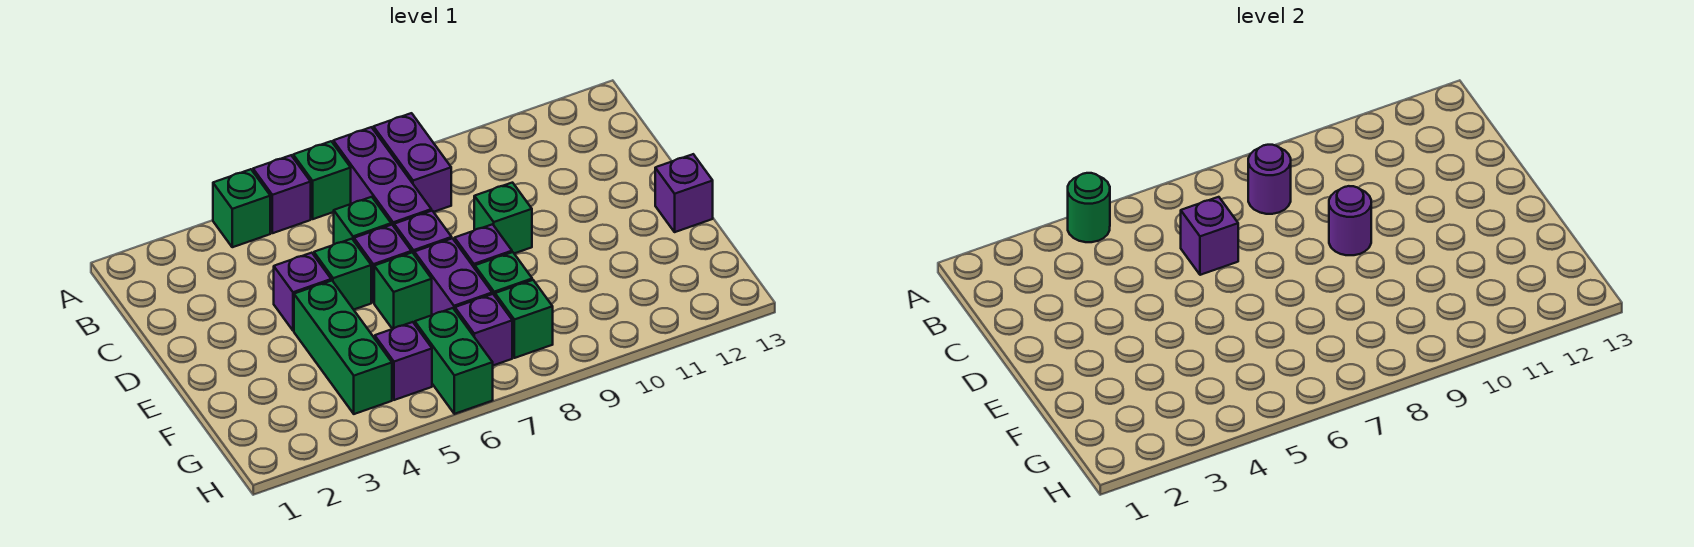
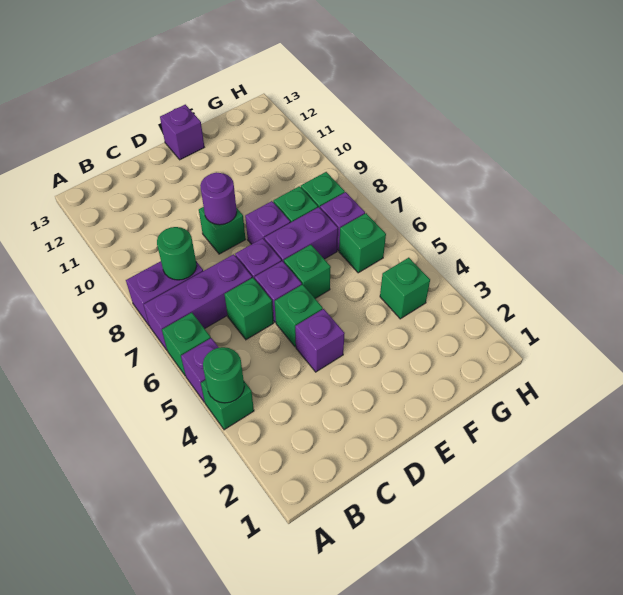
purple 1x1 round brick [1248,145,1291,214] -> green 1x1 round brick [157,227,197,280]
purple 1x1 brick [1181,197,1238,275] -> none
green 1x3 brick [294,280,392,414] -> green 1x1 brick [380,258,430,319]
purple 1x1 brick [375,322,432,400] -> none
green 1x2 brick [415,308,493,414] -> green 1x1 brick [339,213,386,273]

